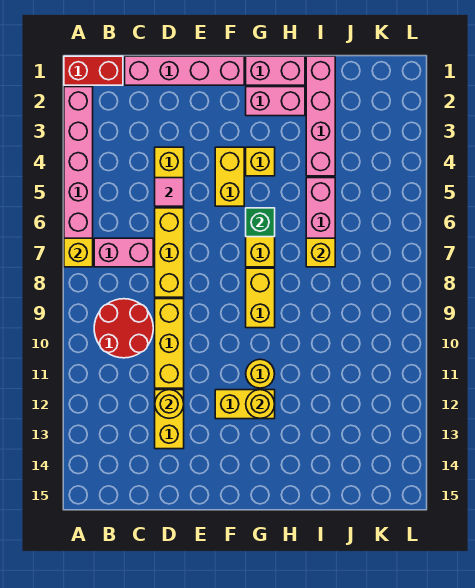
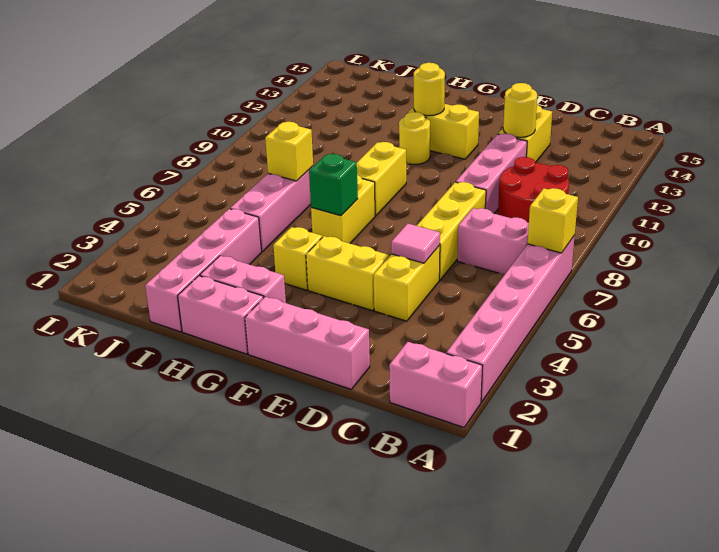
red 1x2 brick [64,56,123,85] -> pink 1x2 brick [389,342,482,427]
pink 1x4 brick [125,56,244,85] -> pink 1x3 brick [245,297,370,389]
yellow 1x3 brick [155,299,184,388] -> pink 1x3 brick [456,134,527,214]
yellow 1x2 brick [215,147,244,206] -> yellow 1x2 brick turned to [306,236,389,311]

